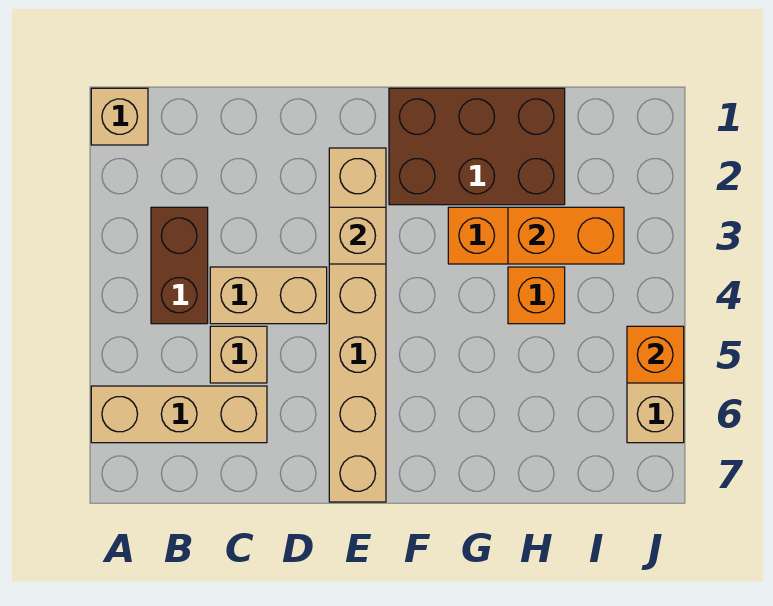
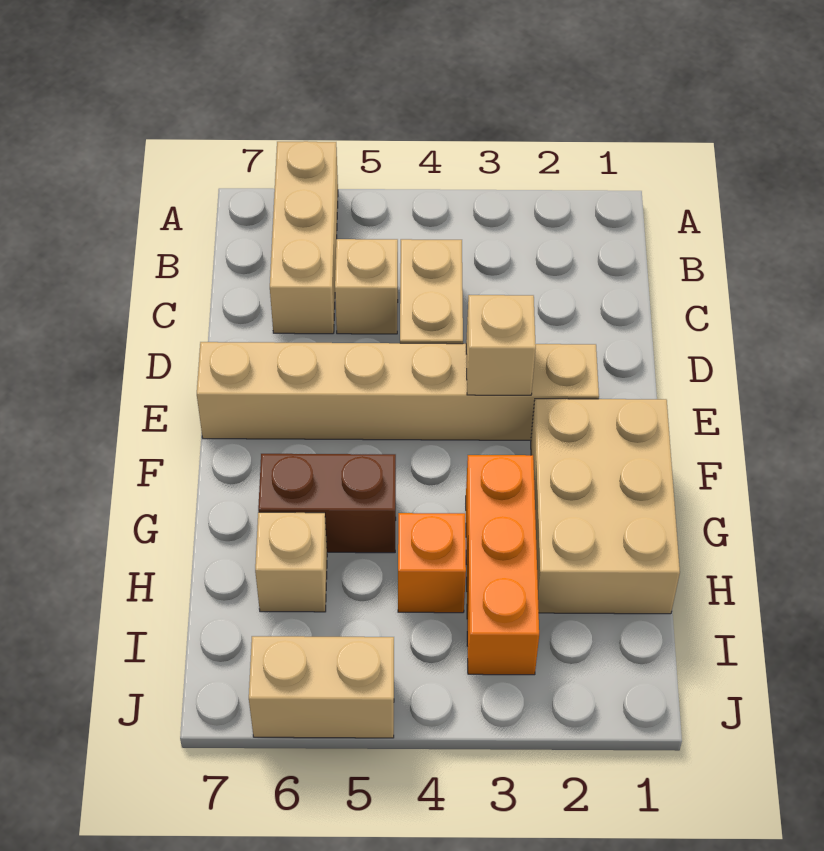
tan 1x1 brick [91,88,148,145] -> tan 1x1 brick moved to [255,512,327,612]
brown 1x2 brick [151,207,208,324] -> brown 1x2 brick moved to [258,454,396,553]
brown 2x3 brick [389,88,565,205] -> tan 2x3 brick [531,399,680,614]
orange 1x2 brick [508,207,624,264] -> none
orange 1x1 brick [627,326,684,383] -> none

